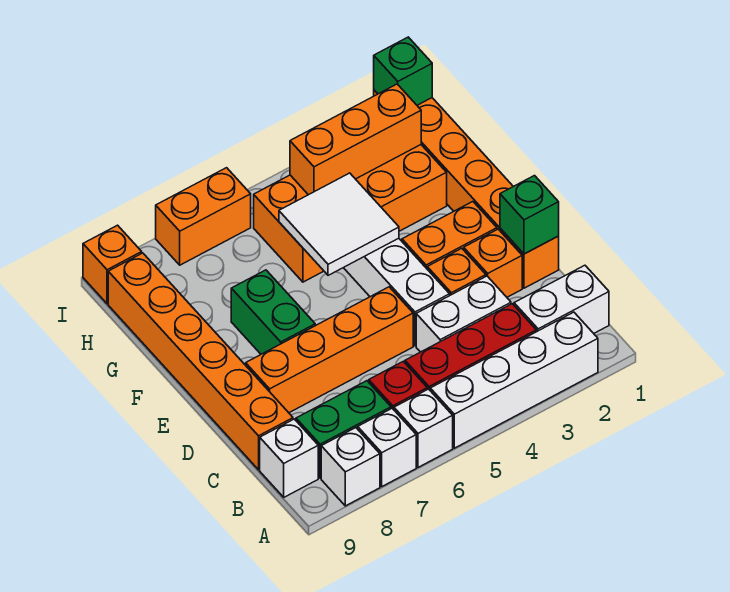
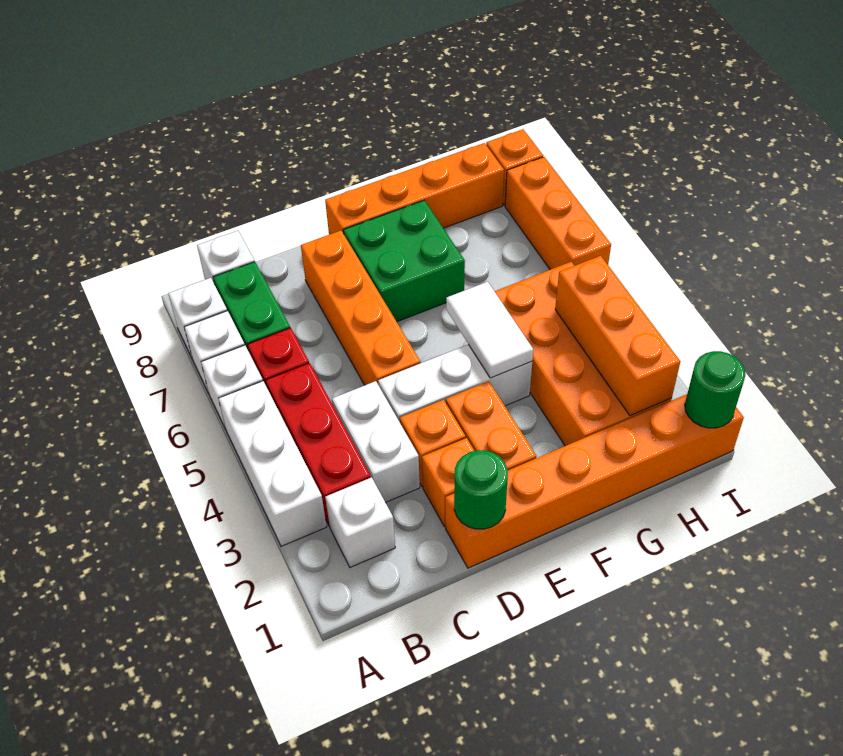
white 1x4 brick [430,312,598,448] -> white 1x3 brick [218,381,327,546]
white 1x2 brick [514,265,609,333] -> white 1x1 brick [325,477,395,567]
orange 1x6 brick [108,253,293,470] -> orange 1x4 brick [325,143,504,235]
green 1x1 brick [500,176,559,254] -> green 1x1 round brick [454,450,508,529]
green 1x2 brick [231,270,315,354] -> green 2x2 brick [343,200,465,322]
white 2x2 tile [279,173,399,275] -> white 1x2 tile [446,282,533,378]
green 1x1 brick [374,37,432,105] -> green 1x1 round brick [685,351,745,428]
orange 1x2 brick [156,168,251,265] -> orange 1x3 brick [505,157,611,270]

